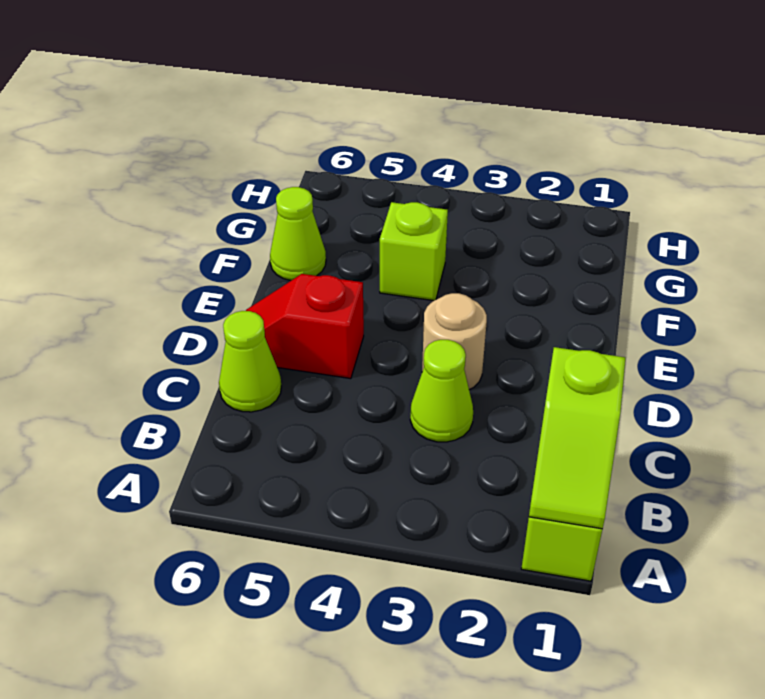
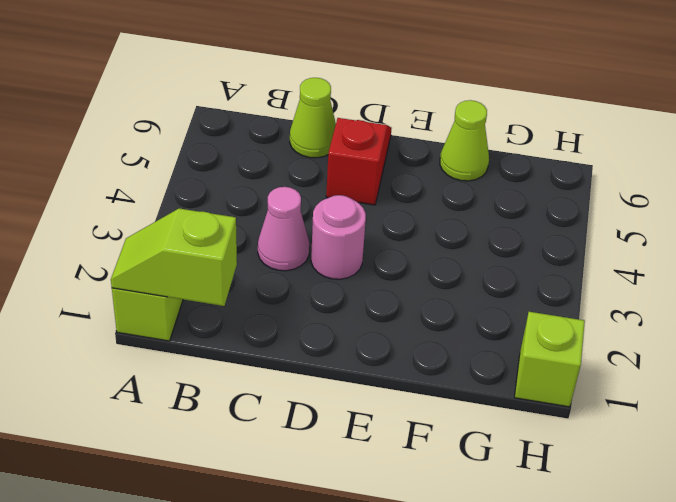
lime 1x1 cone [410,340,473,442] -> pink 1x1 cone [258,187,309,271]
tan 1x1 round brick [422,293,487,390] -> pink 1x1 round brick [311,195,366,279]
lime 1x1 brick [380,202,448,301] -> lime 1x1 brick moved to [514,312,585,407]

